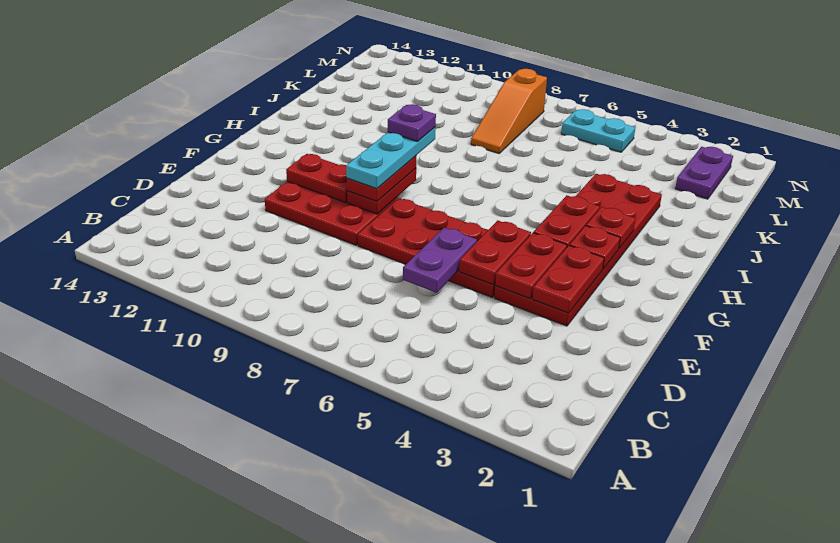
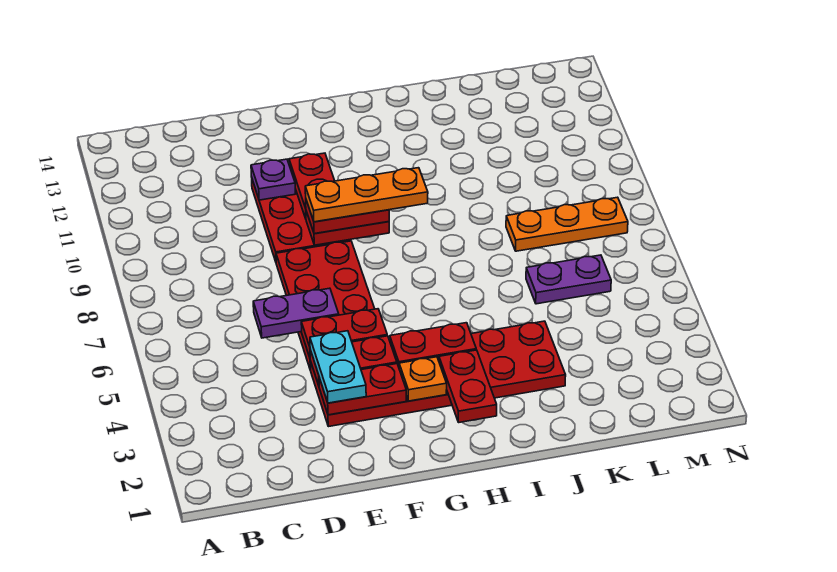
cyan 1x3 plate [346,127,436,189] -> orange 1x3 plate [305,168,428,222]
red 1x1 plate [570,226,620,269] -> orange 1x1 plate [399,357,447,401]
red 1x1 plate [586,207,636,248] -> red 1x2 plate [439,350,497,422]
purple 1x1 plate [388,104,436,142] -> purple 1x1 plate moved to [251,159,295,200]
orange 1x3 slope [471,69,547,153] -> orange 1x3 plate [506,197,628,251]
purple 1x2 plate [675,147,733,199] -> purple 1x2 plate moved to [526,255,611,304]
cyan 1x2 plate [561,109,635,152] -> cyan 1x2 plate moved to [310,331,366,403]

